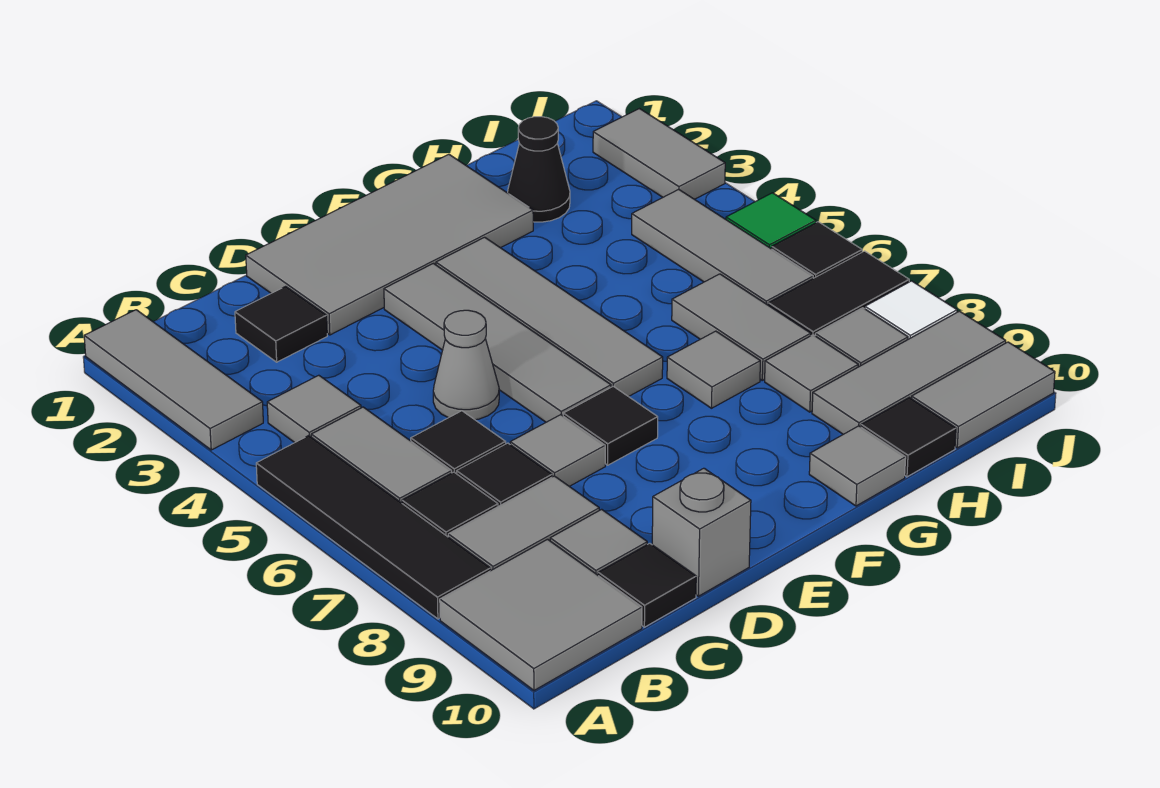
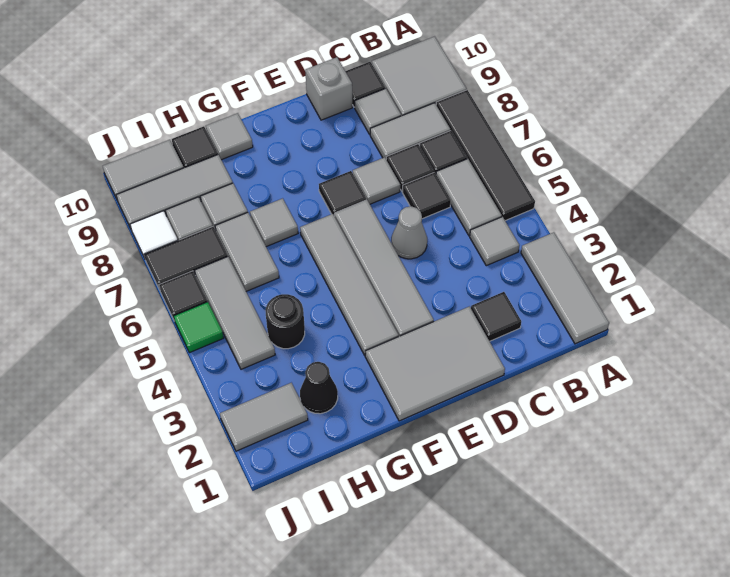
grey 2x4 tile [246,154,533,335] -> grey 2x3 tile [365,306,505,421]
none -> black 1x1 round brick [266,294,305,349]
grey 1x2 tile [593,109,725,199] -> grey 1x2 tile turned to [220,383,308,451]

